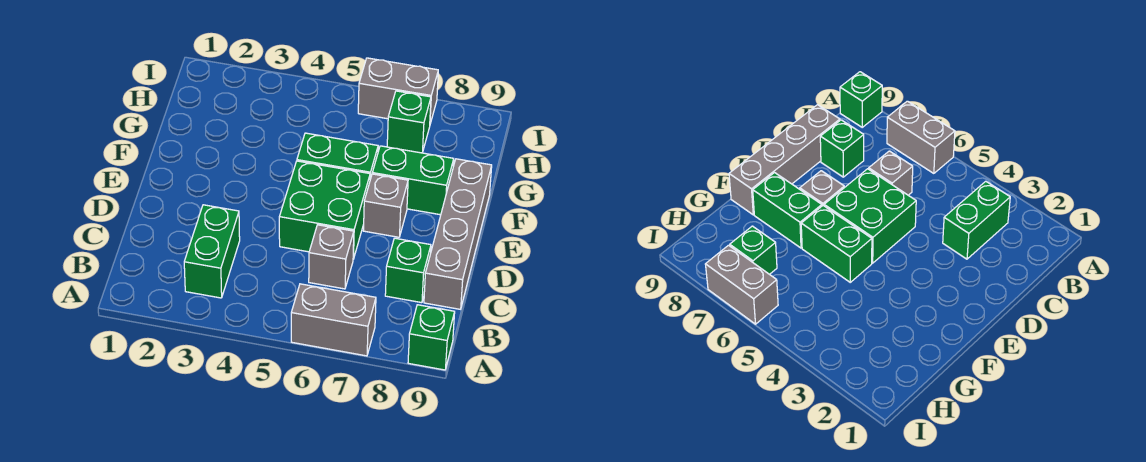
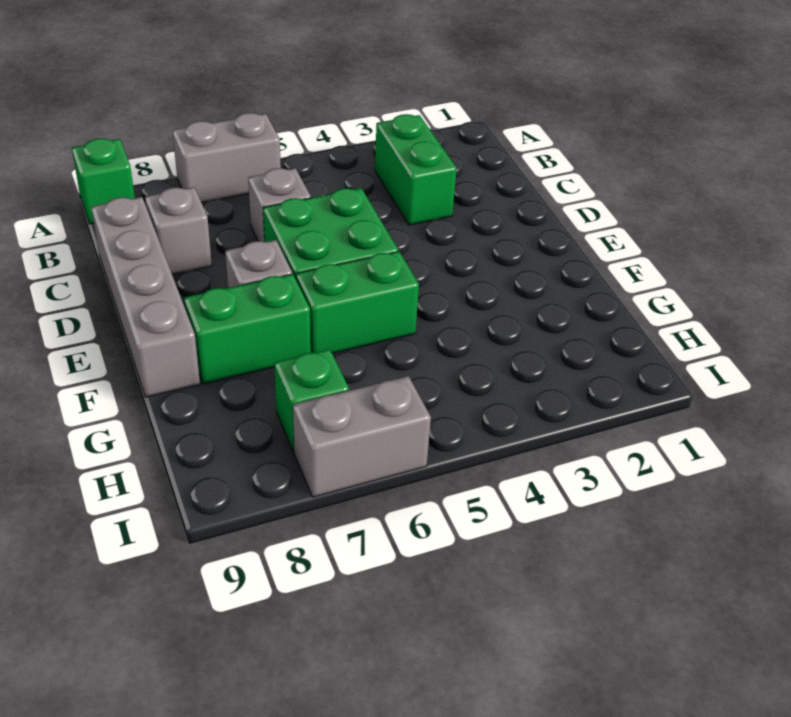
green 1x1 brick [385,238,431,303] -> grey 1x1 brick [145,187,212,274]

